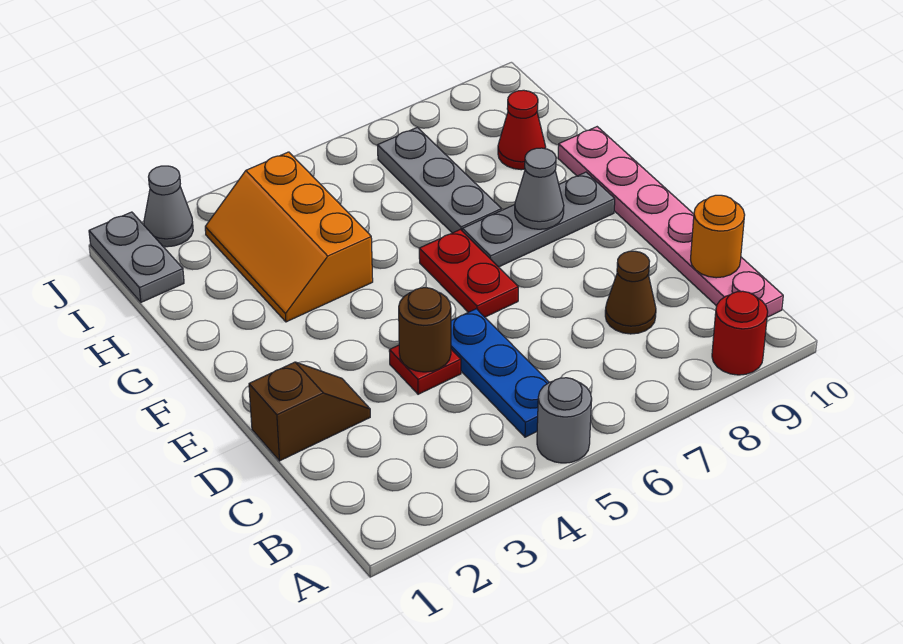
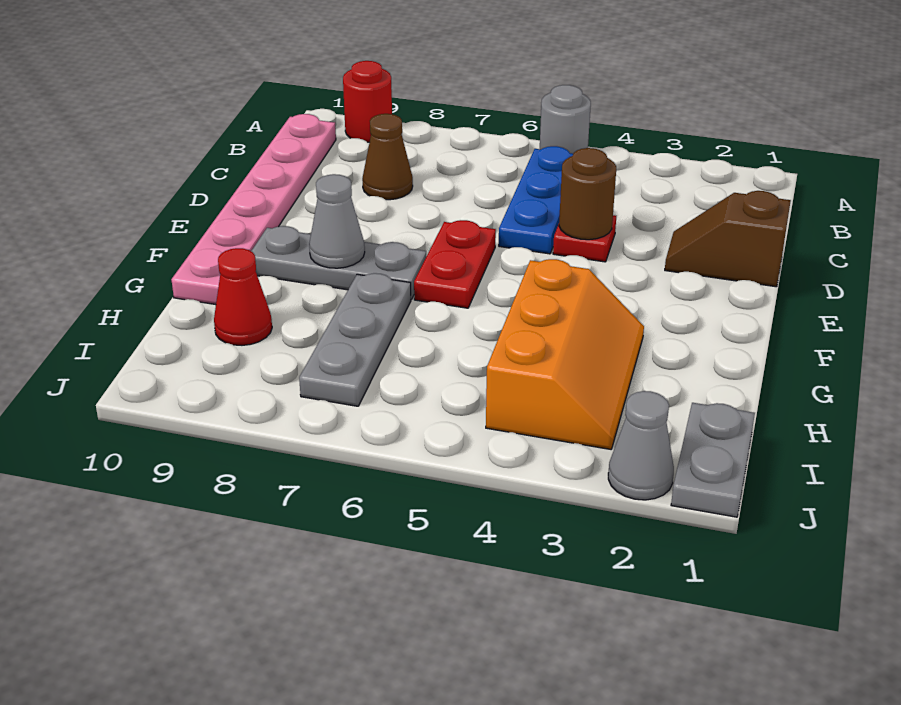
orange 1x1 round brick [691,195,745,278] -> none

